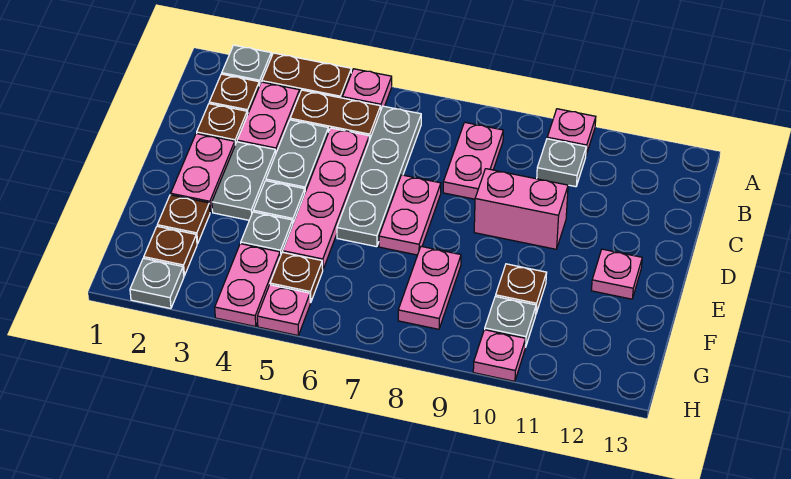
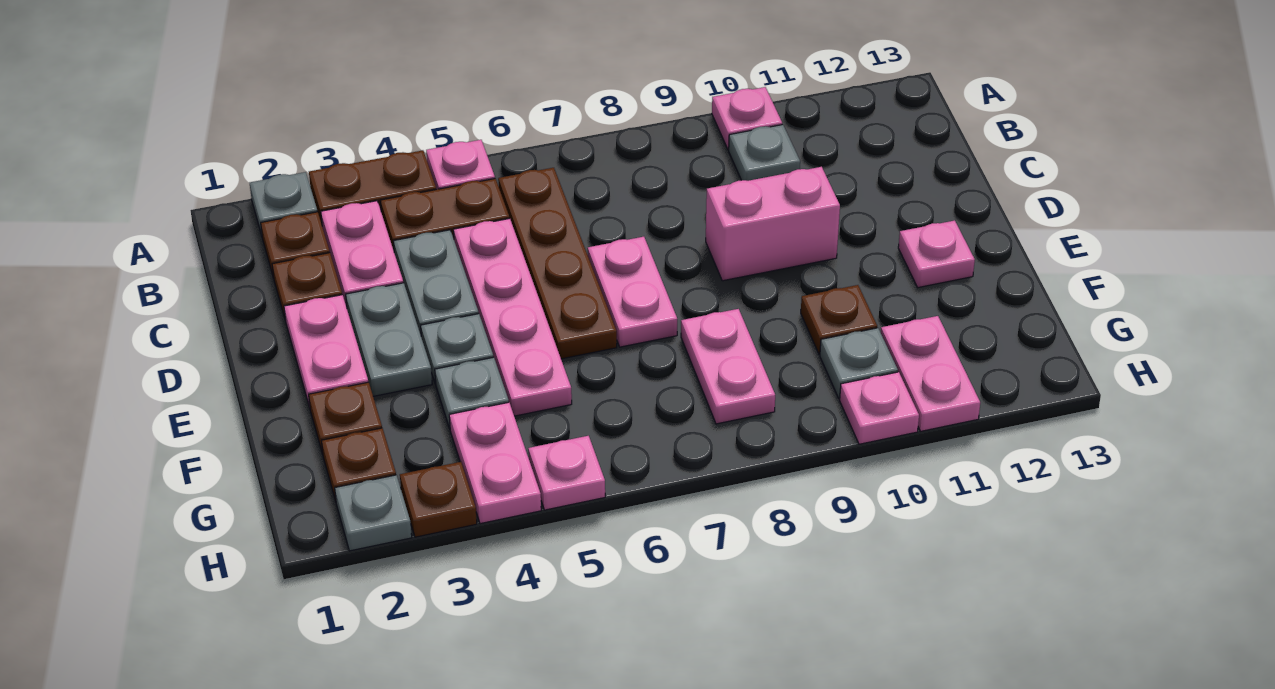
grey 1x4 plate [337,106,421,247] -> brown 1x4 plate [498,168,617,359]
pink 1x2 plate [443,122,503,199] -> pink 1x2 plate moved to [881,316,980,431]
brown 1x1 plate [270,252,323,303] -> brown 1x1 plate moved to [400,462,477,537]

